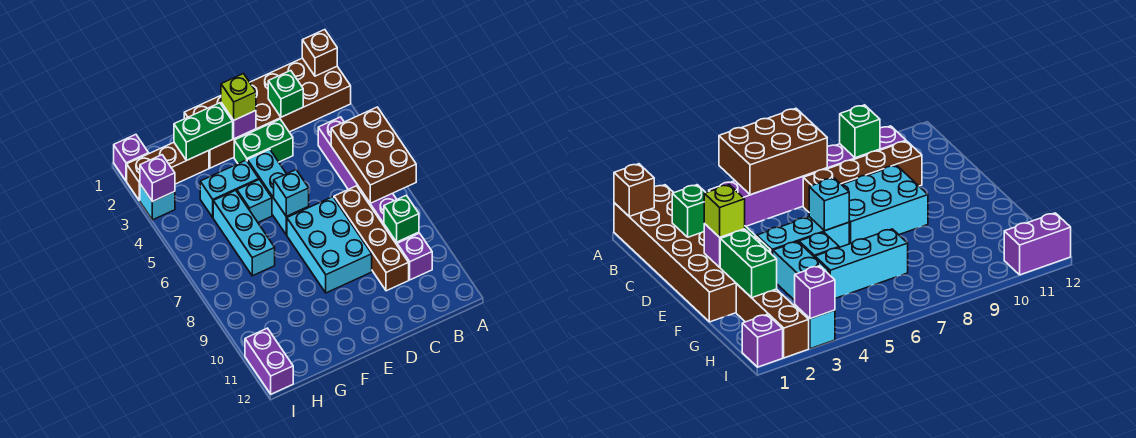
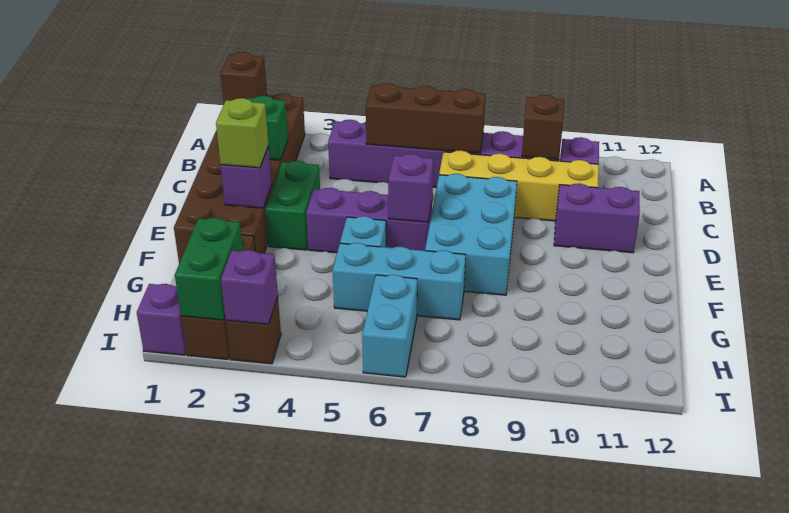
brown 2x3 brick [331,107,416,203] -> brown 1x3 brick [366,83,486,153]
green 1x1 brick [384,195,419,242] -> brown 1x1 brick [522,95,564,159]
brown 1x4 brick [334,186,409,291] -> yellow 1x4 brick [439,150,599,221]
cyan 2x3 brick [287,197,372,293] -> cyan 2x3 brick turned to [425,174,517,295]
cyan 1x3 brick [247,149,309,235] -> purple 1x3 brick [306,188,433,253]
cyan 1x1 brick [274,170,309,216] -> purple 1x1 brick [388,154,433,222]
green 1x2 brick [174,103,233,161] -> green 1x2 brick moved to [175,218,243,320]
cyan 1x2 brick [200,160,259,217] -> cyan 1x2 brick moved to [362,275,417,377]
cyan 1x1 brick [140,184,175,220] -> brown 1x1 brick [226,297,281,364]
purple 1x2 brick [245,328,293,394] -> purple 1x2 brick moved to [554,183,640,253]

